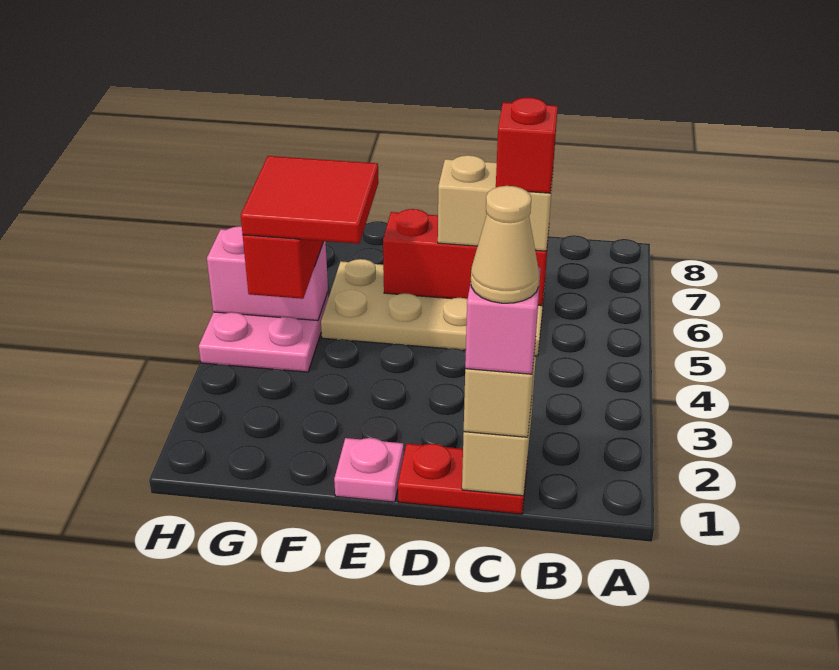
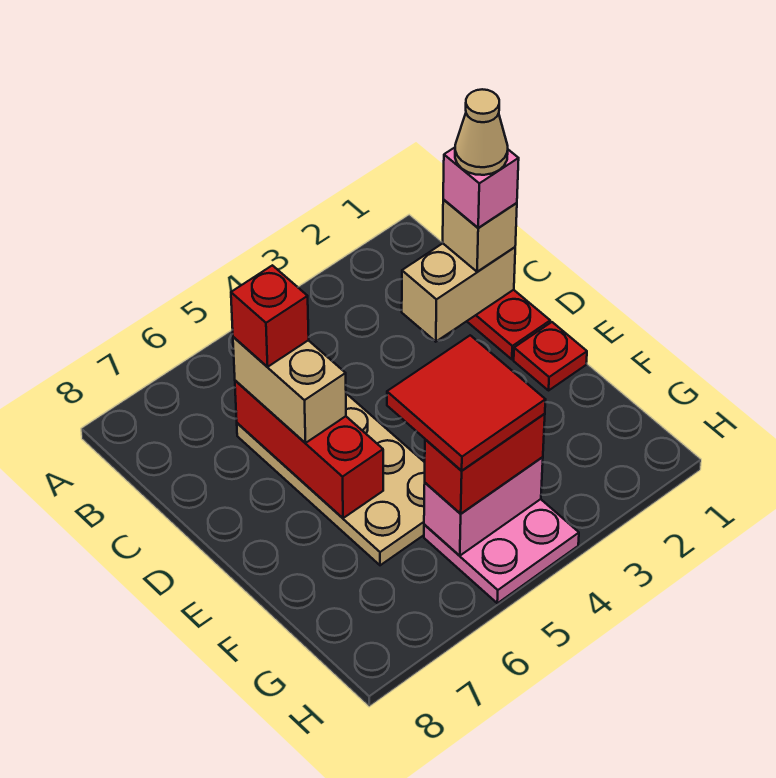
pink 1x1 plate [334,438,404,502] -> red 1x1 plate [514,322,587,390]
pink 1x2 brick [207,226,328,321] -> pink 1x2 brick turned to [424,457,543,556]

